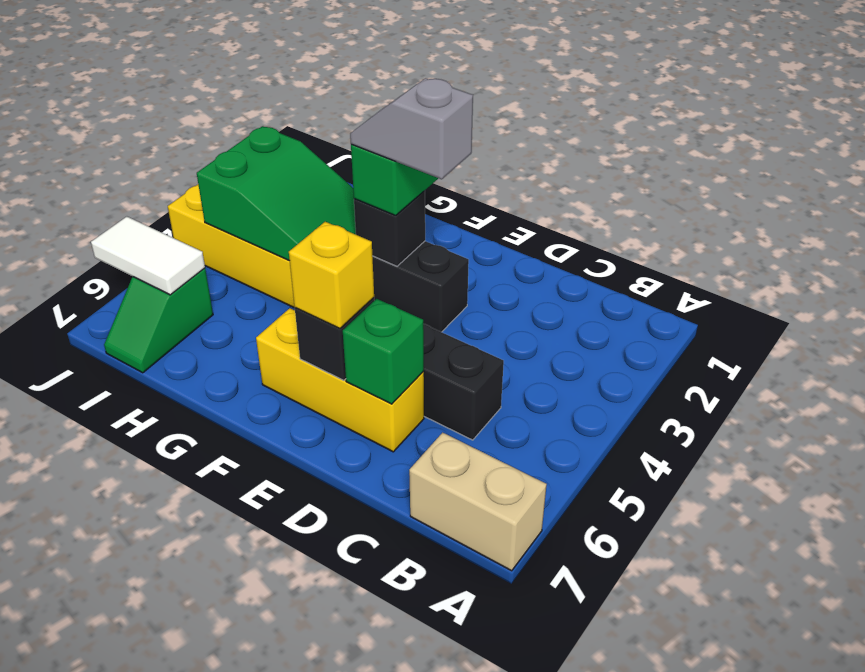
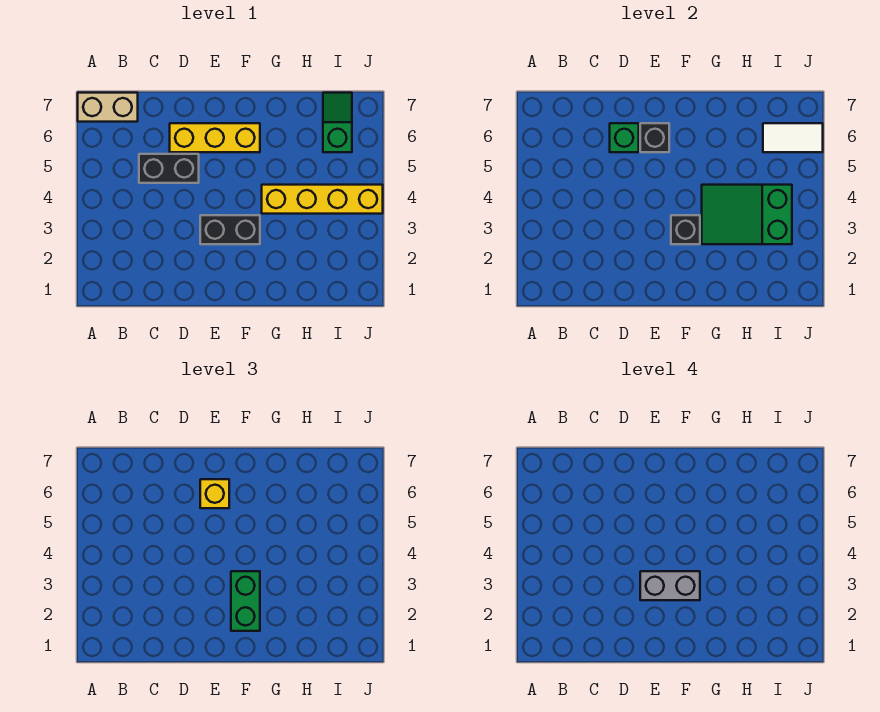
grey 1x2 slope [350,78,473,179] -> grey 1x2 brick [640,571,700,600]

